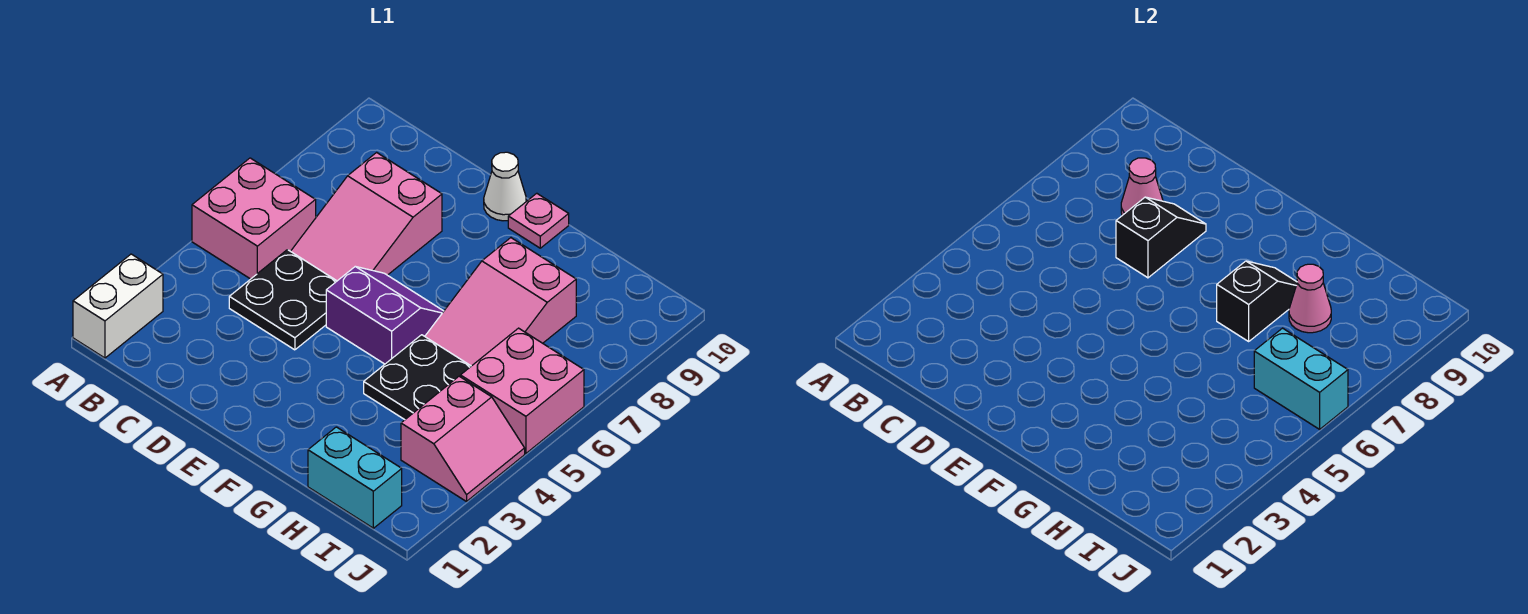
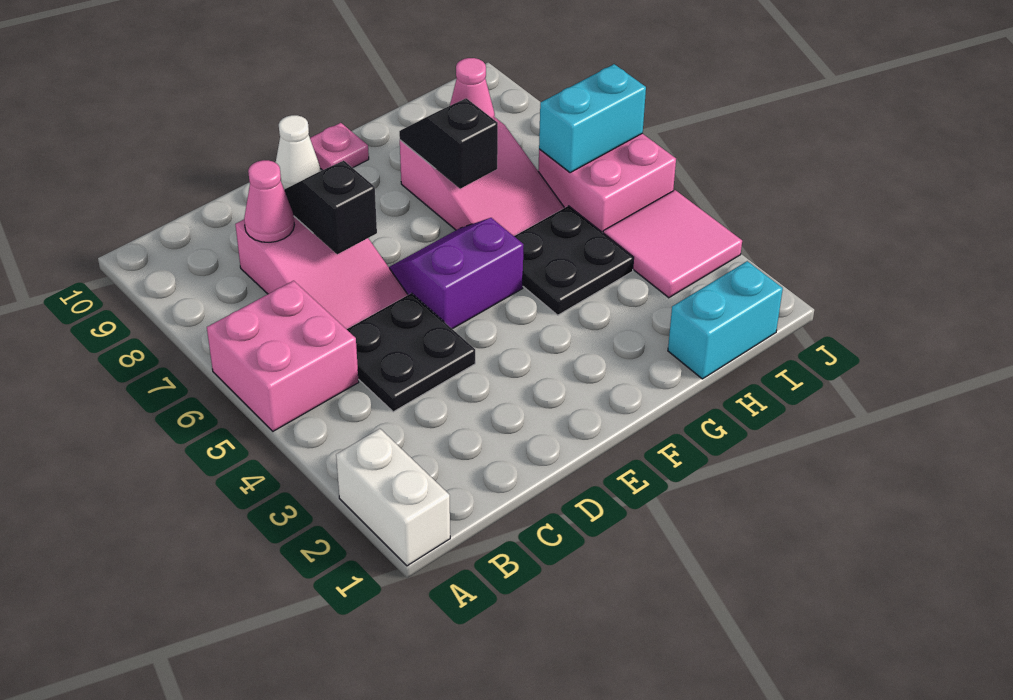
pink 2x2 slope [401,376,525,502] -> pink 2x2 tile [603,190,742,298]

